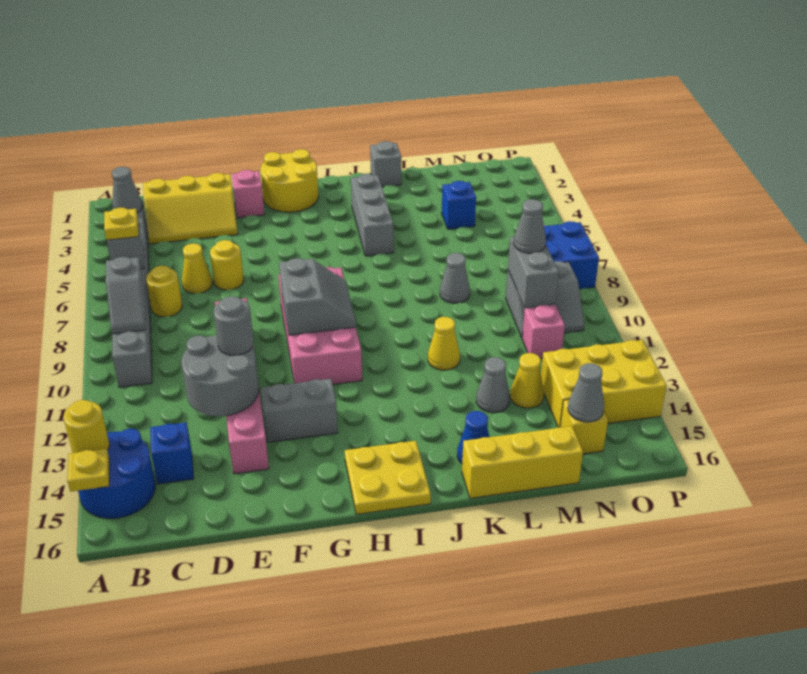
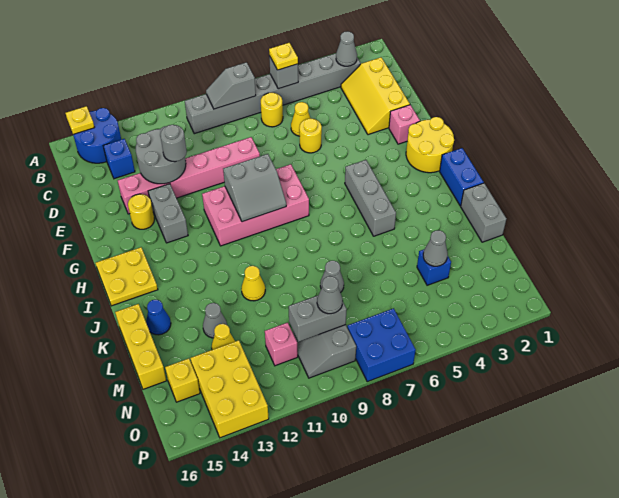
yellow 1x1 round brick [63,400,110,453] -> yellow 1x1 round brick moved to [128,194,154,229]
none -> blue 1x2 brick [440,148,484,206]
grey 1x3 brick [351,174,394,256] -> grey 1x3 brick turned to [345,160,396,236]
grey 1x1 brick [370,141,401,187] -> grey 1x2 brick [461,183,506,242]
grey 1x1 cone [568,363,604,422] -> grey 1x1 cone moved to [423,230,448,266]

